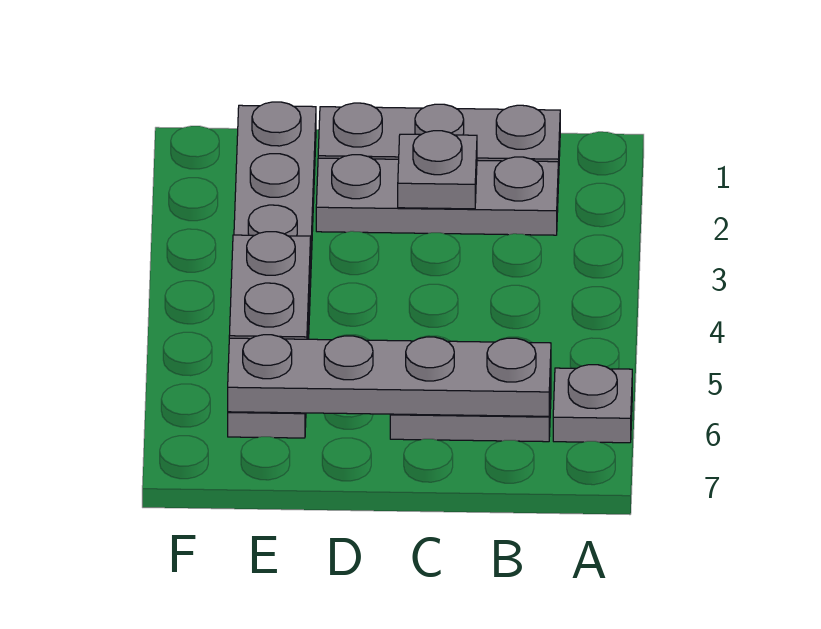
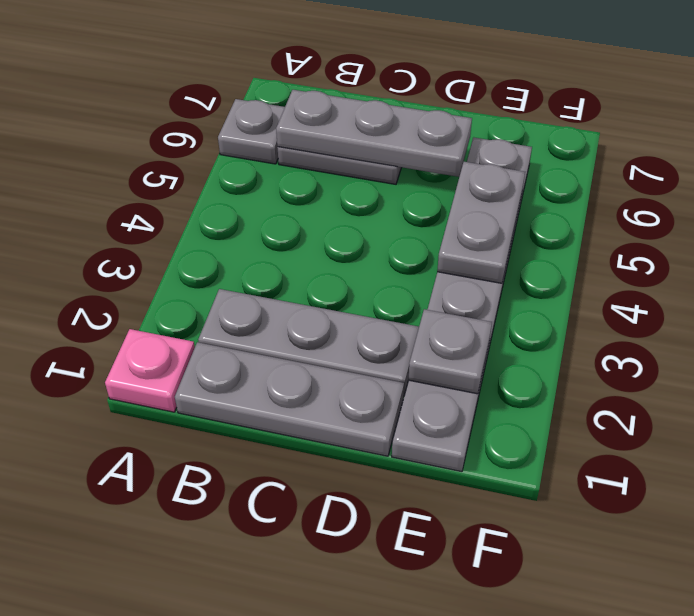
none -> pink 1x1 plate [105,329,195,412]
grey 1x4 plate [228,335,551,416] -> grey 1x3 plate [276,90,472,177]
grey 1x1 plate [398,131,477,209] -> grey 1x1 plate moved to [409,309,492,394]

